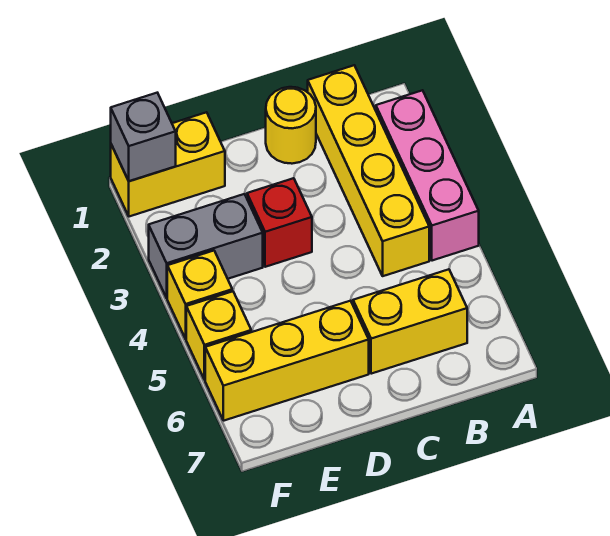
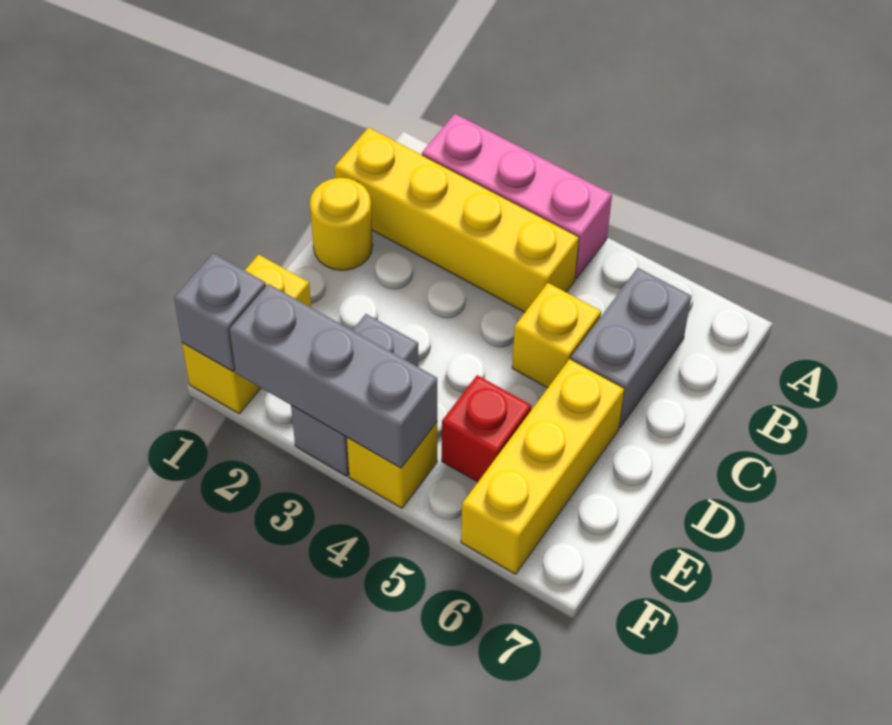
yellow 1x2 brick [353,269,467,374] -> grey 1x2 brick [571,268,691,427]
red 1x1 brick [247,178,312,267] -> red 1x1 brick moved to [442,375,531,482]
none -> grey 1x3 brick [230,284,437,468]
yellow 1x1 brick [186,291,251,380] -> yellow 1x1 brick moved to [512,283,601,388]

